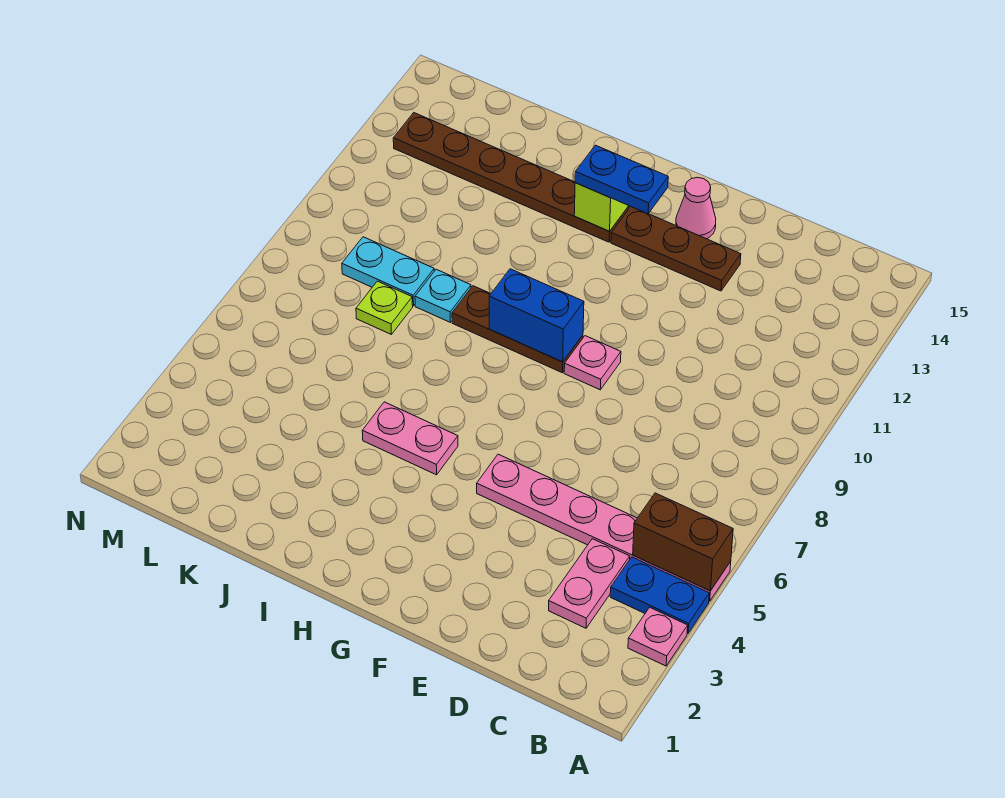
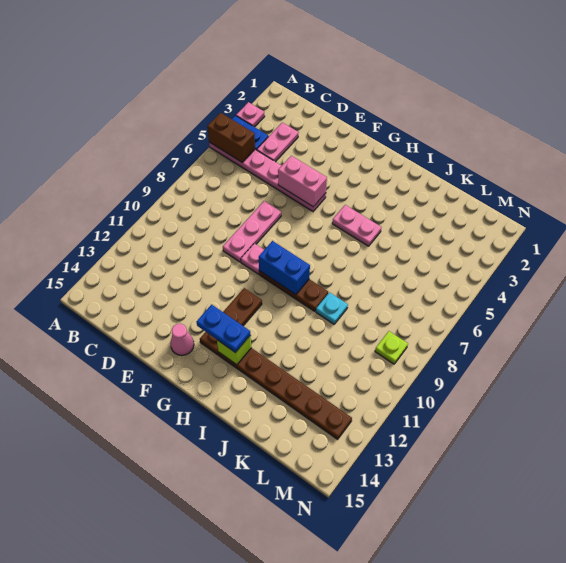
none -> pink 1x2 brick [278,156,327,207]
none -> pink 1x3 plate [223,201,281,262]
brown 1x3 plate [611,207,741,291] -> brown 1x3 plate turned to [200,288,262,355]
lime 1x1 plate [356,281,413,334] -> lime 1x1 plate moved to [375,331,408,364]
cyan 1x2 plate [342,237,434,306] -> none

